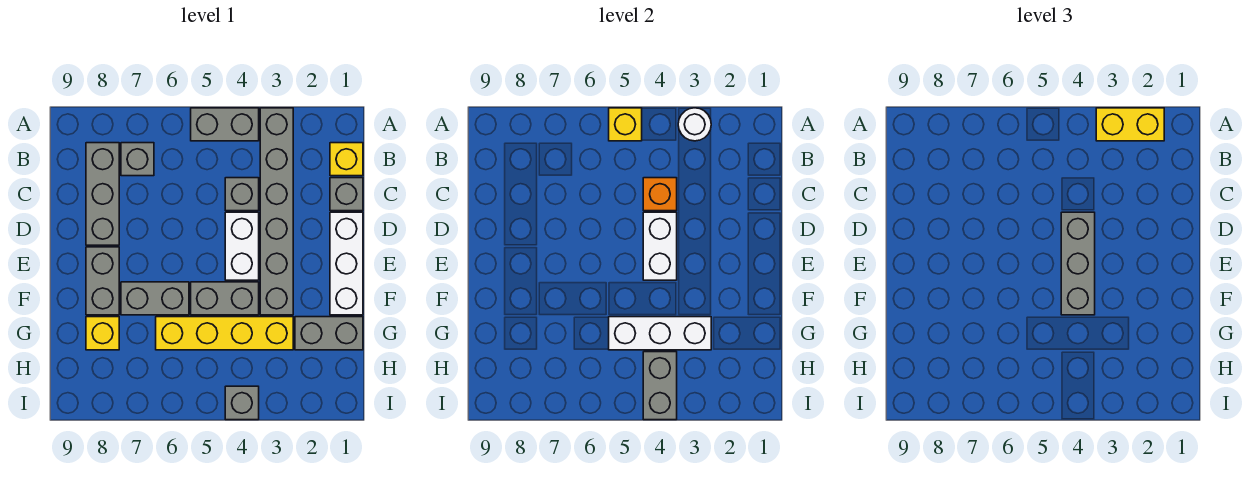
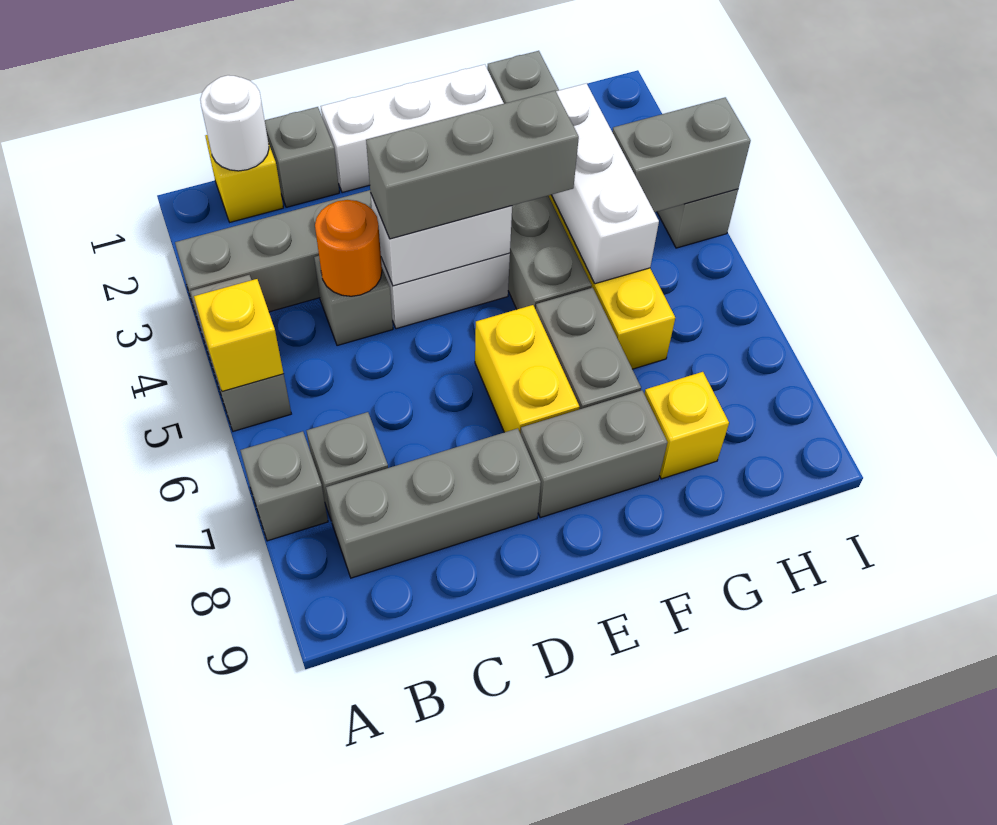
yellow 1x2 brick [1096,108,1164,141] -> yellow 1x2 brick moved to [475,305,579,434]
white 1x1 round brick [678,108,711,141] -> white 1x1 round brick moved to [200,75,269,171]
none -> grey 1x1 brick [240,431,328,541]
orange 1x1 brick [643,178,677,211] -> orange 1x1 round brick [315,200,382,296]

